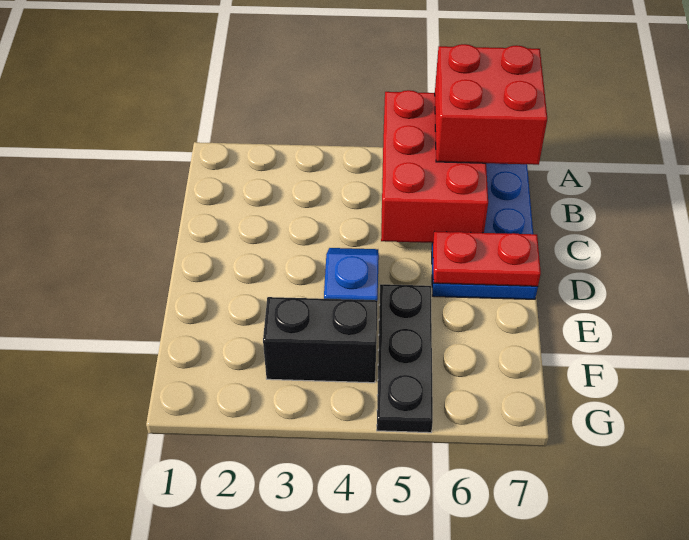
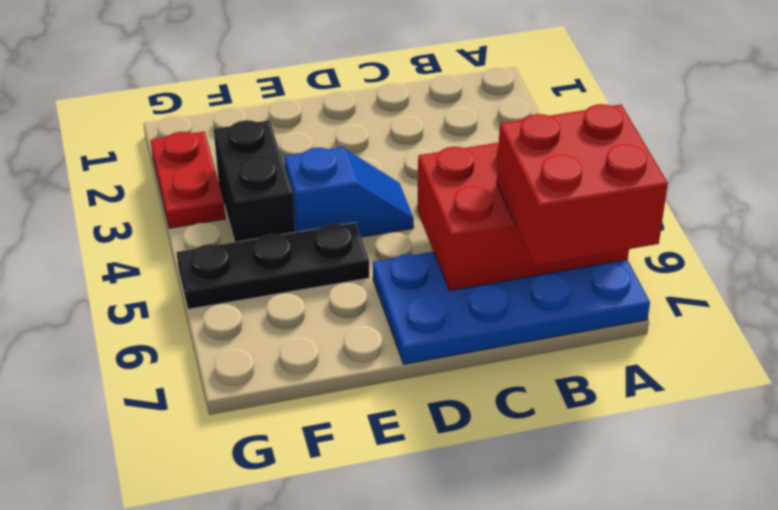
red 1x2 plate [433,232,541,286] -> red 1x2 plate moved to [151,131,225,228]

